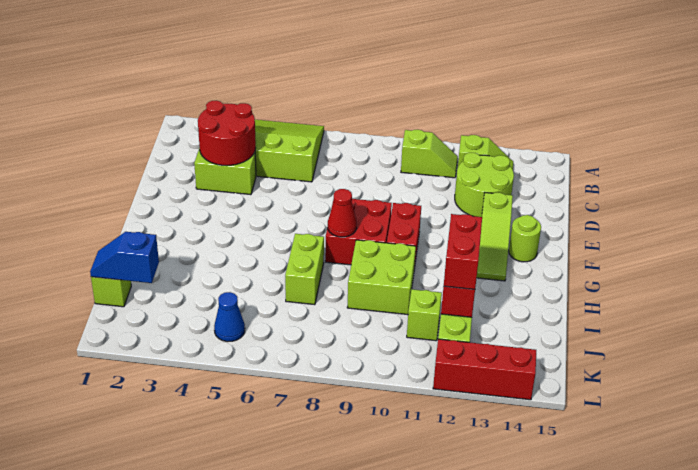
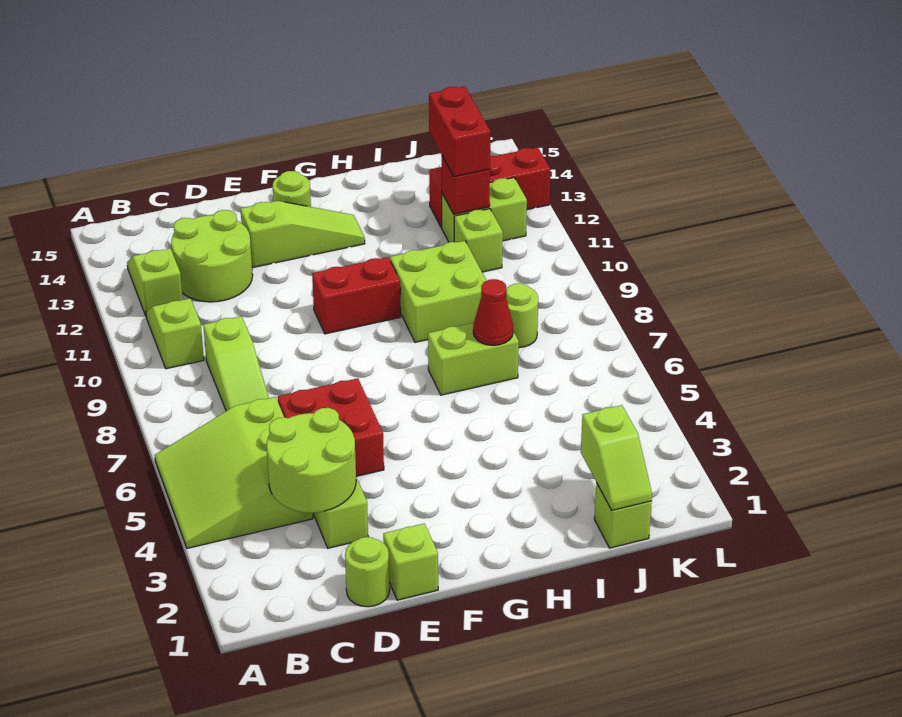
red 2x2 round brick [198,100,256,166] -> lime 2x2 round brick [267,408,356,513]
none -> lime 1x3 slope [203,316,269,411]
none -> lime 1x1 round brick [345,537,390,607]
none -> lime 1x1 brick [383,524,438,600]
red 2x2 brick [325,199,392,265] -> red 2x2 brick moved to [278,378,384,476]
red 1x1 cone [328,189,357,237] -> red 1x1 cone moved to [473,279,513,345]
red 1x2 brick [444,214,482,289] -> red 1x2 brick turned to [429,86,490,177]
blue 1x2 slope [90,232,159,283] -> lime 1x2 slope [581,405,652,510]
none -> lime 1x1 round brick [506,283,538,348]
blue 1x1 cone [214,292,245,342] -> none
red 1x3 brick [433,339,536,400] -> red 1x3 brick turned to [429,147,551,227]

